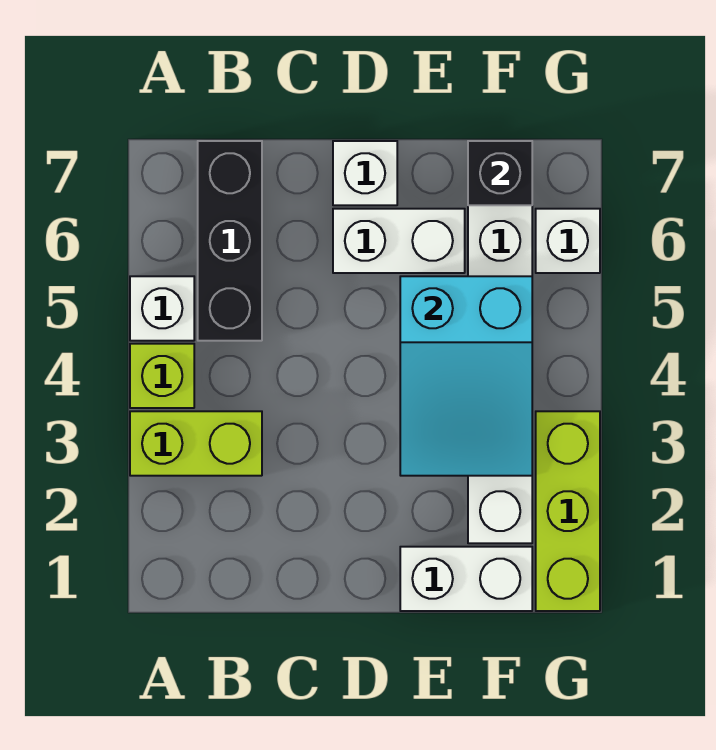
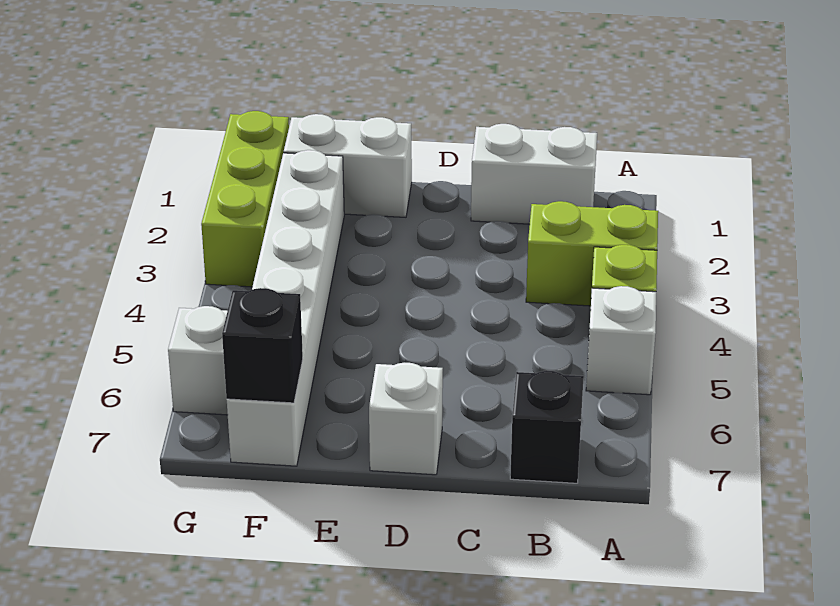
black 1x3 brick [198,141,262,341] -> black 1x1 brick [510,371,584,483]
white 1x2 brick [333,209,465,273] -> white 1x2 brick moved to [471,124,597,224]
cyan 2x3 slope [400,276,532,476] -> none

